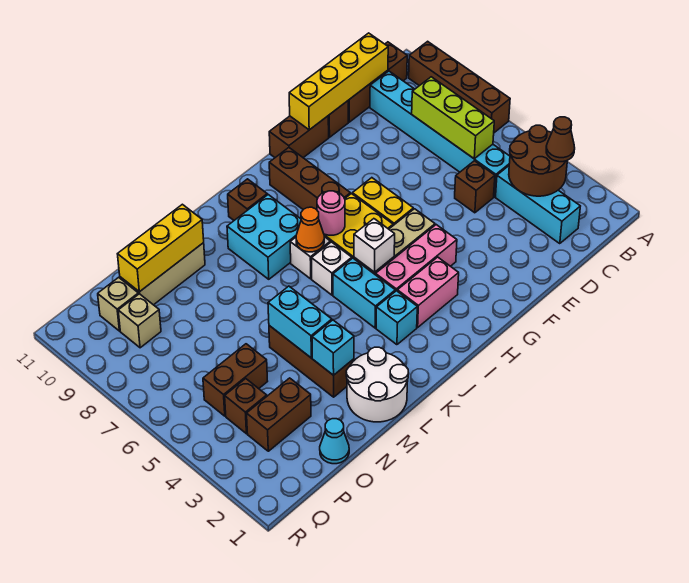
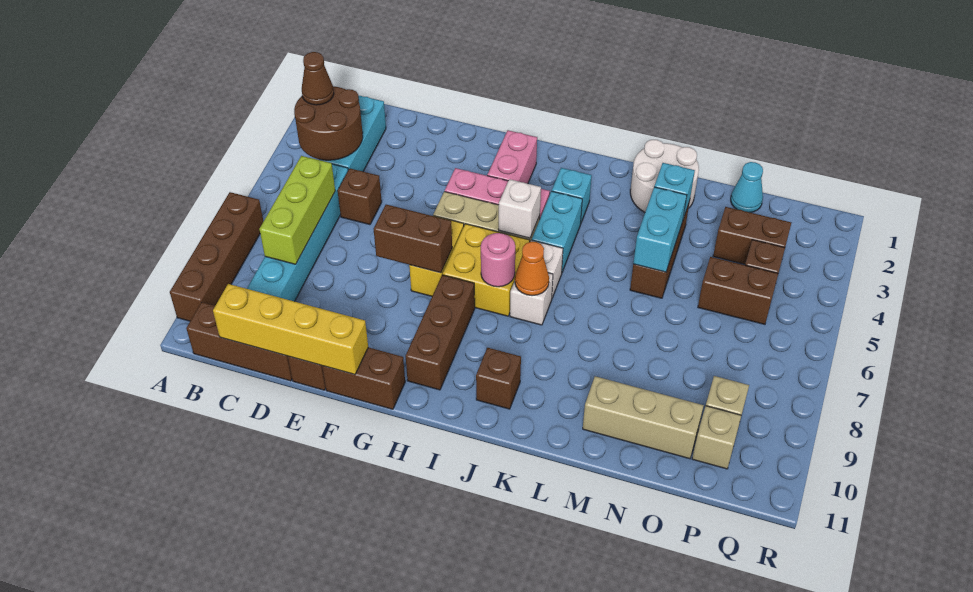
none -> brown 1x2 brick [374,205,452,273]
pink 1x2 brick [397,257,459,327] -> pink 1x2 brick turned to [487,130,537,184]
cyan 2x2 brick [227,195,301,279] -> none
yellow 1x3 brick [118,204,204,292] -> none

